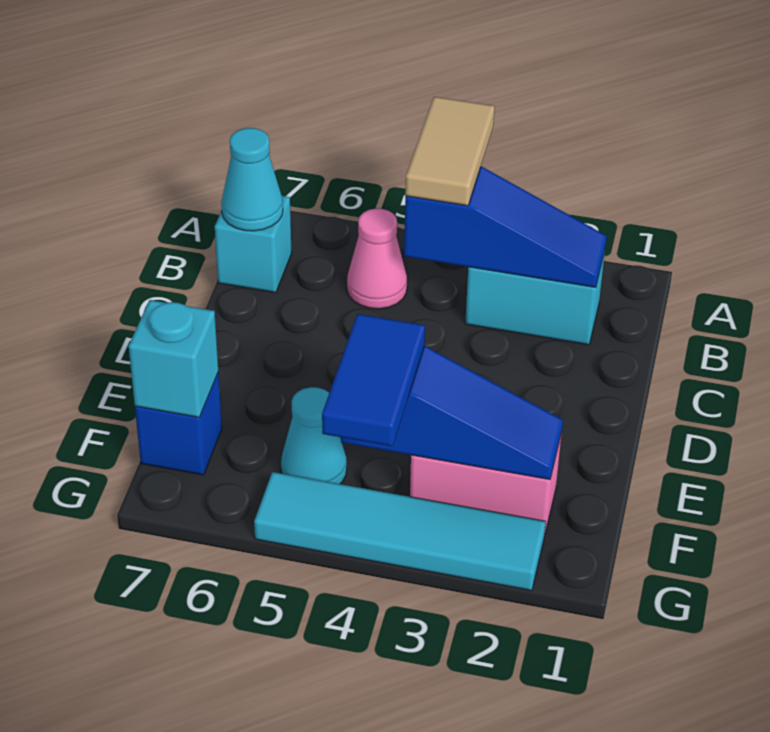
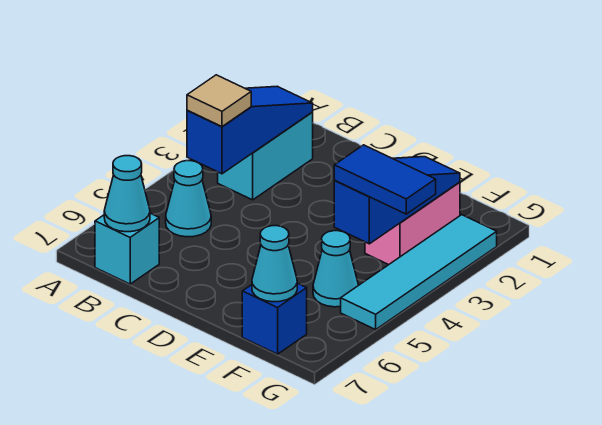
tan 1x2 tile [405,97,495,206] -> tan 1x1 tile [187,75,251,126]
pink 1x1 cone [347,209,407,309] -> cyan 1x1 cone [166,161,211,237]
cyan 1x1 brick [129,300,218,417] -> cyan 1x1 cone [252,226,297,302]

